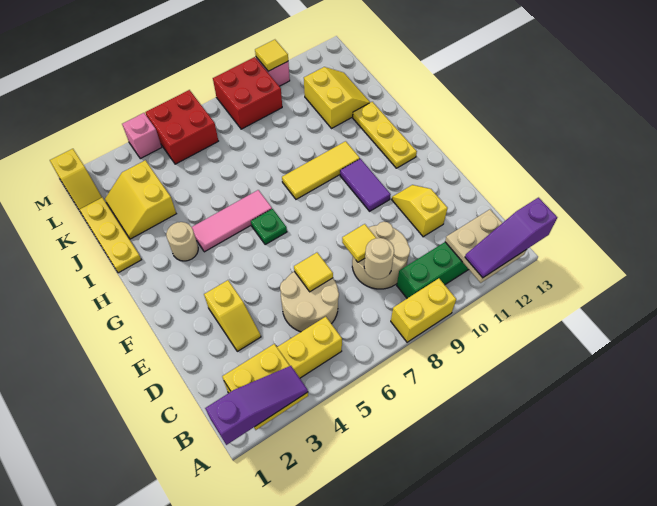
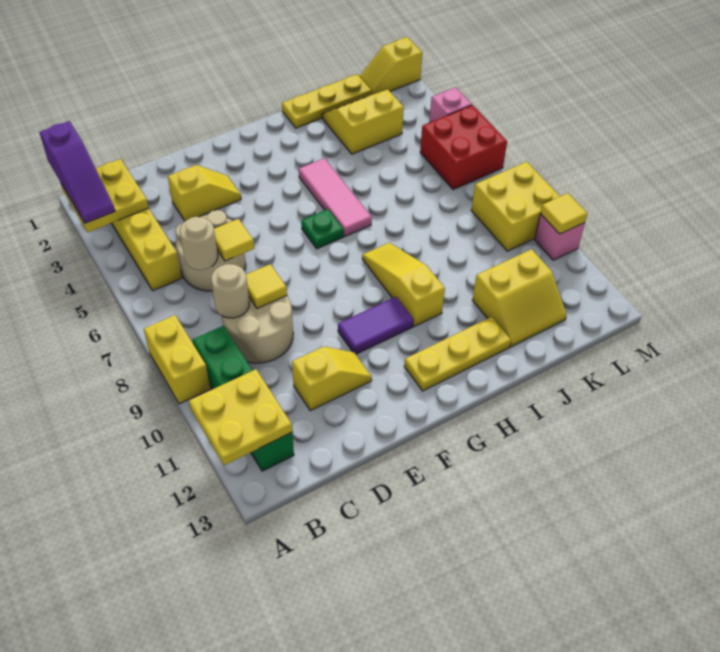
tan 2x2 plate [445,210,526,283] -> yellow 2x2 plate [189,369,292,465]
purple 1x3 slope [465,198,557,278] -> none
yellow 1x2 slope [204,280,261,351] -> yellow 1x2 slope turned to [168,165,241,221]
tan 1x1 round brick [166,222,198,261] -> tan 1x1 round brick moved to [180,217,218,270]
yellow 1x3 tile [282,141,360,199] -> yellow 1x3 slope [362,243,445,326]
red 2x2 brick [213,57,282,129] -> yellow 2x2 brick [471,162,560,251]

